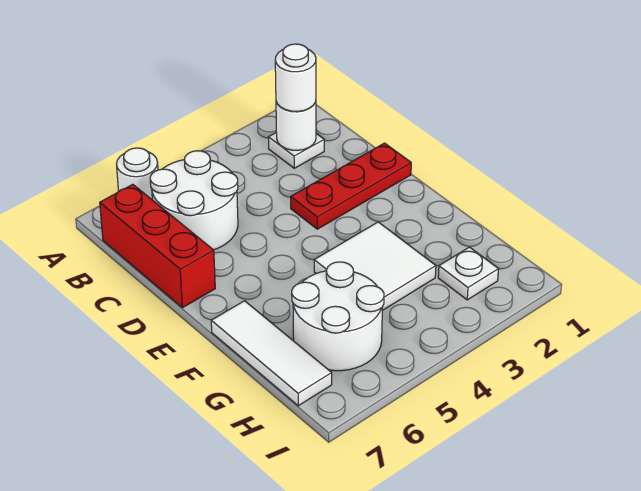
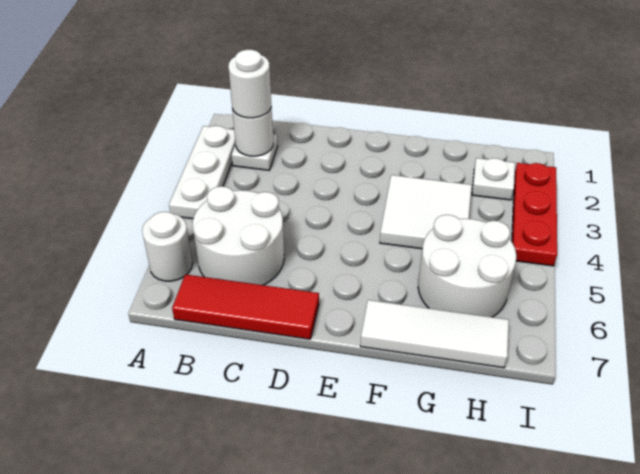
none -> white 1x3 plate [169,126,235,219]
red 1x3 brick [100,184,215,308] -> red 1x3 tile [172,274,319,339]
red 1x3 plate [291,143,411,229] -> red 1x3 plate moved to [512,163,557,266]

